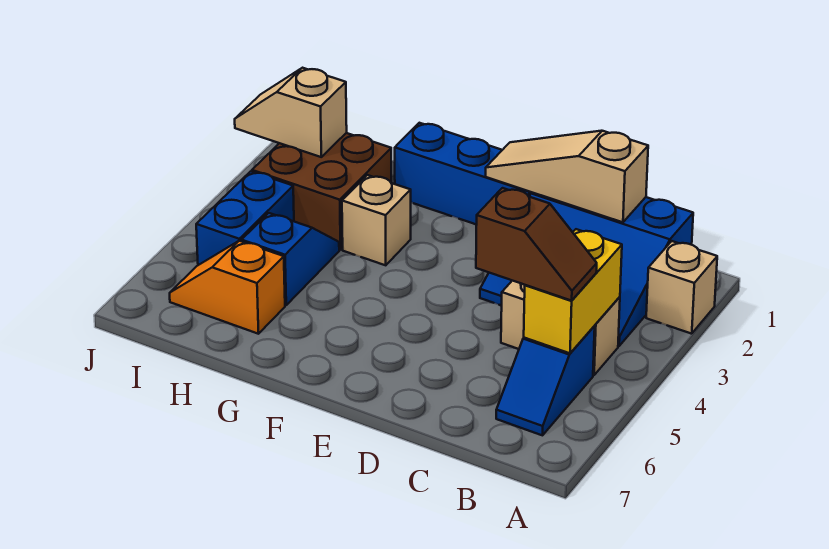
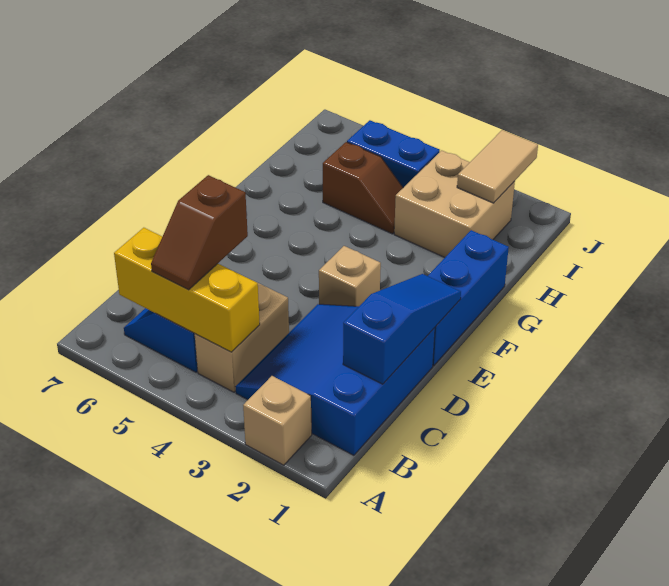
yellow 1x2 brick [524,229,622,353] -> yellow 1x3 brick [114,228,260,352]
tan 1x3 slope [486,131,648,222] -> blue 1x3 slope [343,274,461,384]
tan 1x1 brick [342,175,411,265] -> tan 1x1 brick moved to [319,246,381,306]
brown 2x2 brick [252,133,391,250] -> tan 2x2 brick [394,150,515,258]
blue 1x2 slope [242,213,339,305] -> brown 1x2 slope [323,142,403,234]
orange 1x2 slope [170,241,285,334] -> none
tan 1x2 slope [235,68,347,157] -> tan 1x2 tile [457,130,538,203]

